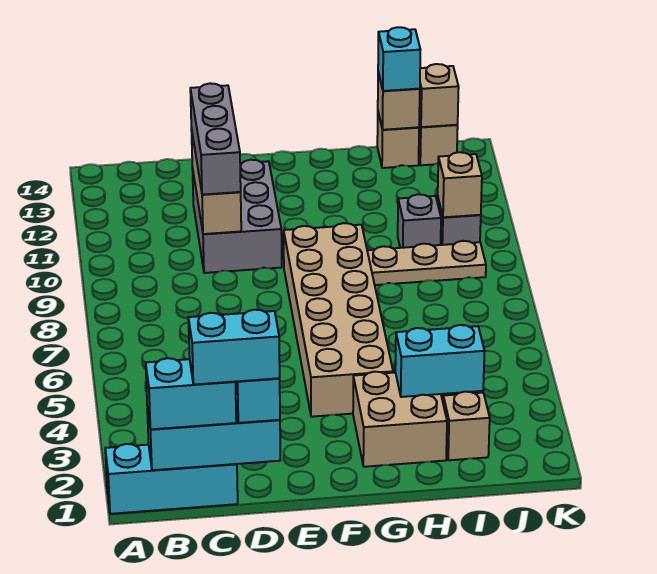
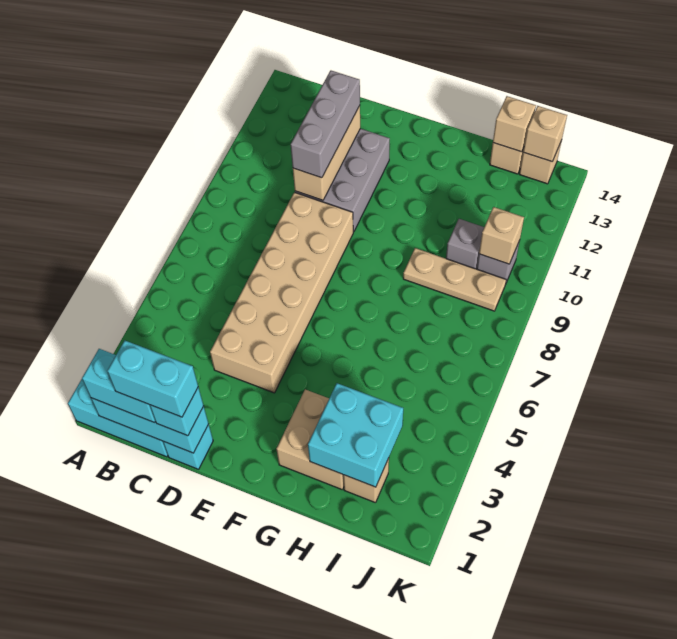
tan 2x6 brick [284,223,393,417] -> tan 2x6 brick moved to [210,192,353,393]
cyan 1x2 brick [395,325,484,397] -> cyan 2x2 brick [308,383,403,487]
cyan 1x1 brick [378,27,420,91] -> cyan 1x1 brick moved to [163,424,213,469]

